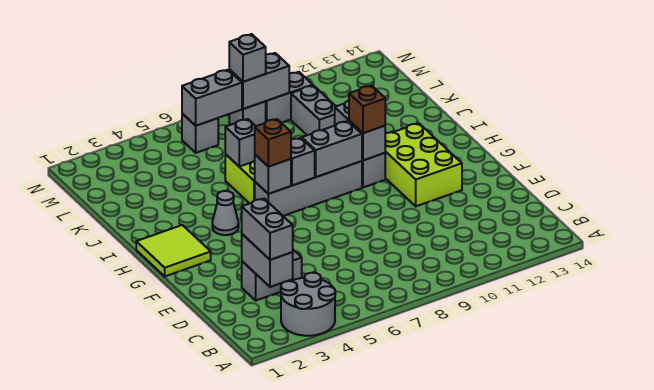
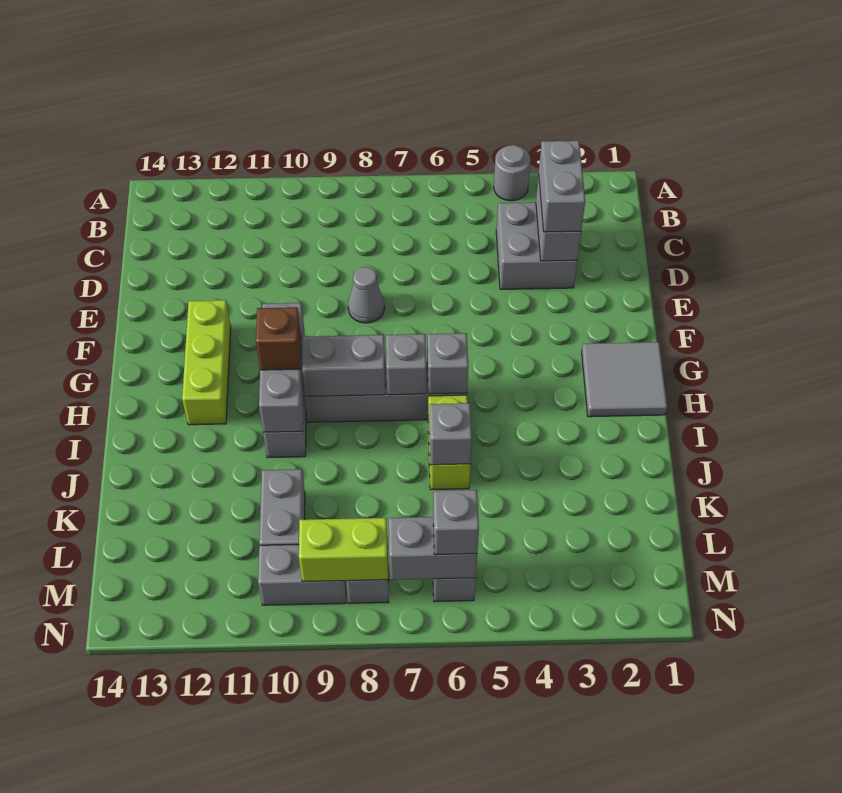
grey 2x2 round brick [281,273,335,336] -> grey 1x1 round brick [494,145,531,201]
grey 1x2 brick [242,250,302,300] -> grey 2x2 brick [496,202,577,289]
lime 2x3 brick [385,123,462,206] -> lime 1x3 brick [182,300,231,425]
lime 2x2 tile [136,225,211,276] -> grey 2x2 tile [582,342,667,417]
grey 1x1 cone [212,191,239,235] -> grey 1x1 cone moved to [348,267,385,323]
brown 1x1 brick [255,119,291,167] -> none
grey 1x2 brick [335,101,385,160] -> grey 1x3 brick [259,303,304,432]
grey 1x2 brick [229,53,289,109] -> lime 1x2 brick [299,518,388,582]
grey 1x1 brick [229,34,266,82] -> grey 1x1 brick moved to [433,490,479,555]

